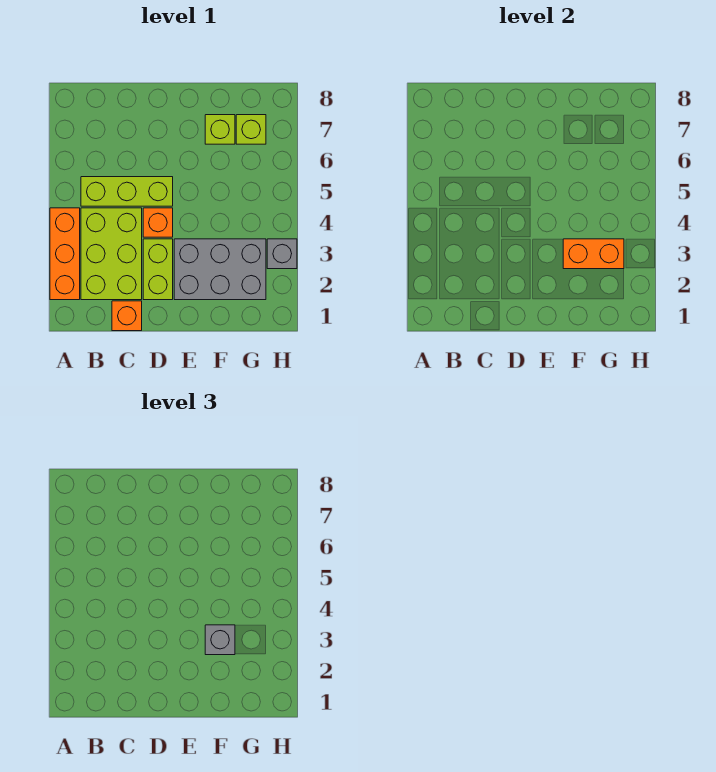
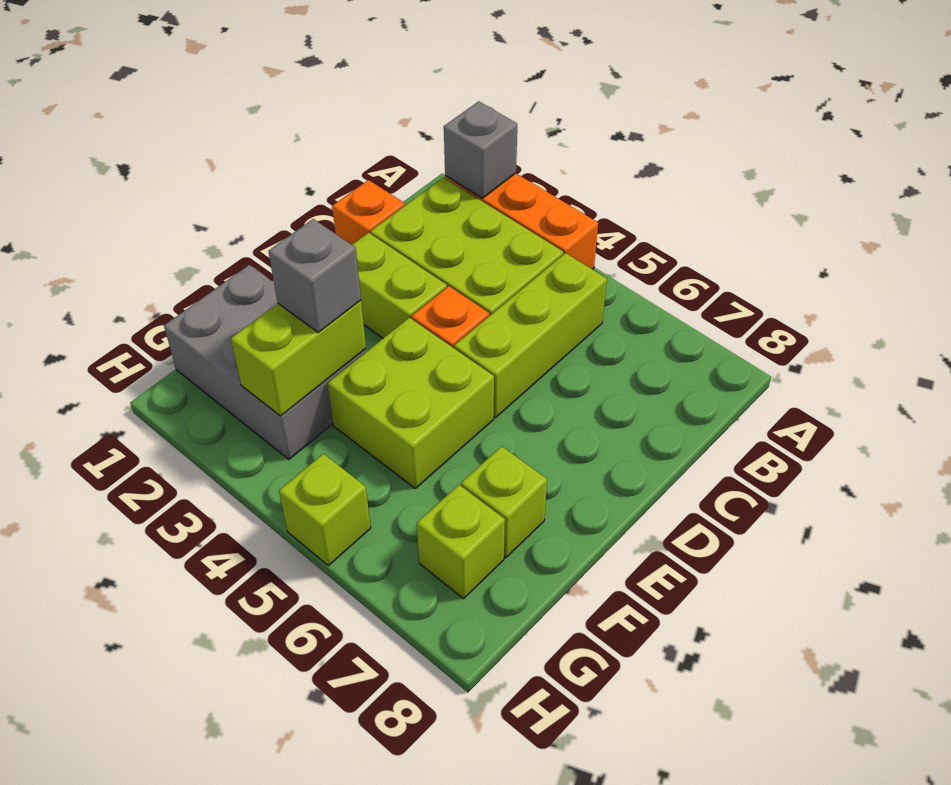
grey 2x3 brick [174,239,266,300] -> grey 2x3 brick turned to [164,265,366,459]
none -> lime 2x2 brick [327,318,494,488]
orange 1x2 brick [563,239,624,269] -> lime 1x2 brick [231,300,366,416]
grey 1x1 brick [267,239,297,269] -> grey 1x1 brick moved to [444,101,517,198]
none -> lime 1x1 brick [279,454,371,565]

